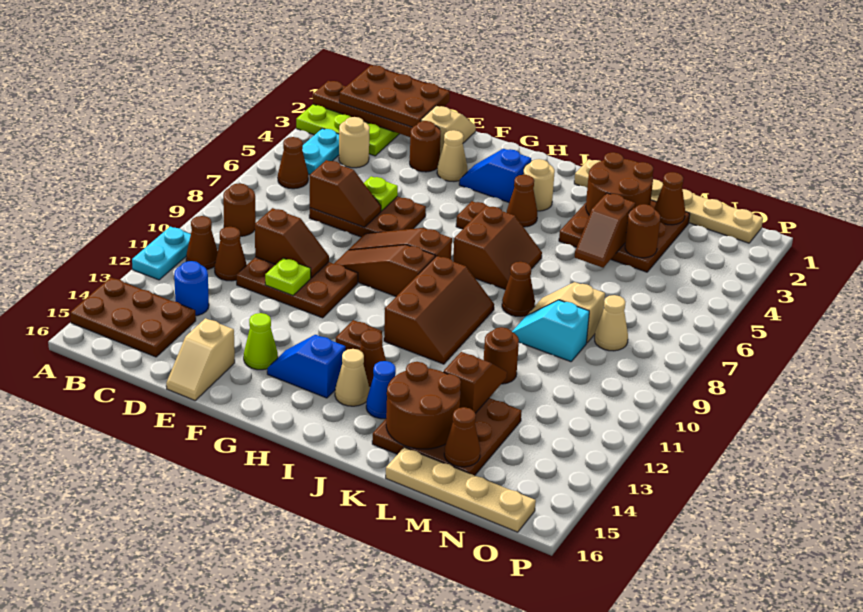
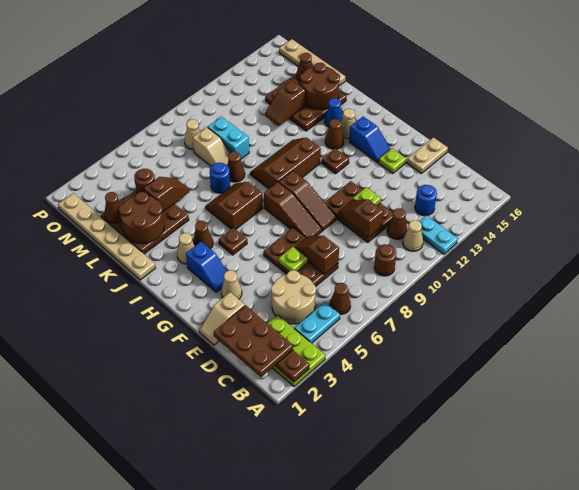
cyan 1x2 plate [132,227,191,280] -> cyan 1x2 plate turned to [419,215,458,254]
brown 2x3 plate [70,277,196,357] -> none
brown 1x1 cone [186,216,218,269] -> tan 1x1 cone [403,220,423,251]
tan 1x1 round brick [339,117,370,168] -> tan 2x2 round brick [271,270,316,324]
brown 1x1 round brick [410,121,441,172] -> none
tan 1x2 slope [166,318,235,400] -> tan 1x2 plate [407,138,448,174]
lime 1x1 cone [244,313,278,370] -> lime 1x1 plate [379,148,406,174]
tan 1x1 round brick [523,159,555,211] -> tan 1x1 cone [177,233,194,264]
none -> blue 1x1 round brick [210,163,230,193]
cyan 1x2 slope [512,300,589,362] -> cyan 1x2 brick [208,117,249,160]
brown 1x1 round brick [484,327,519,384] -> none

